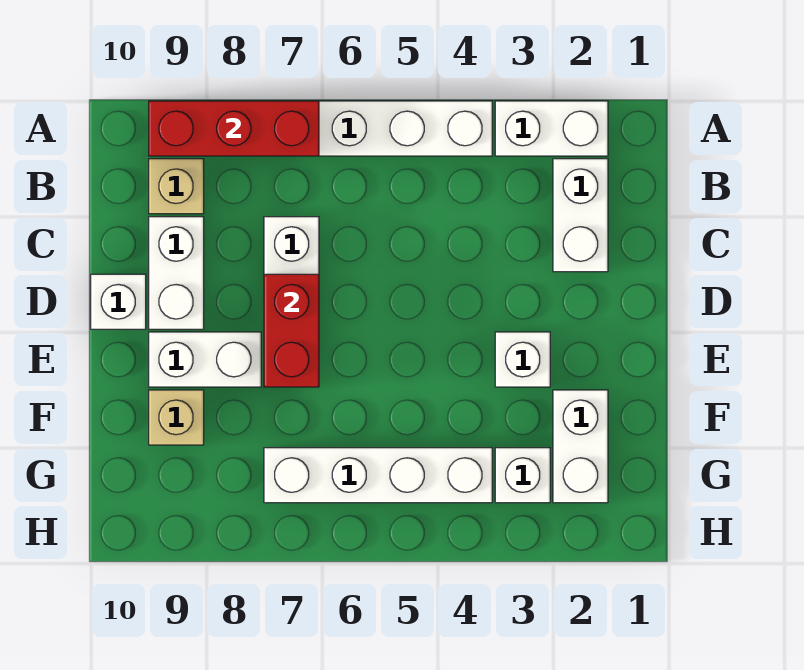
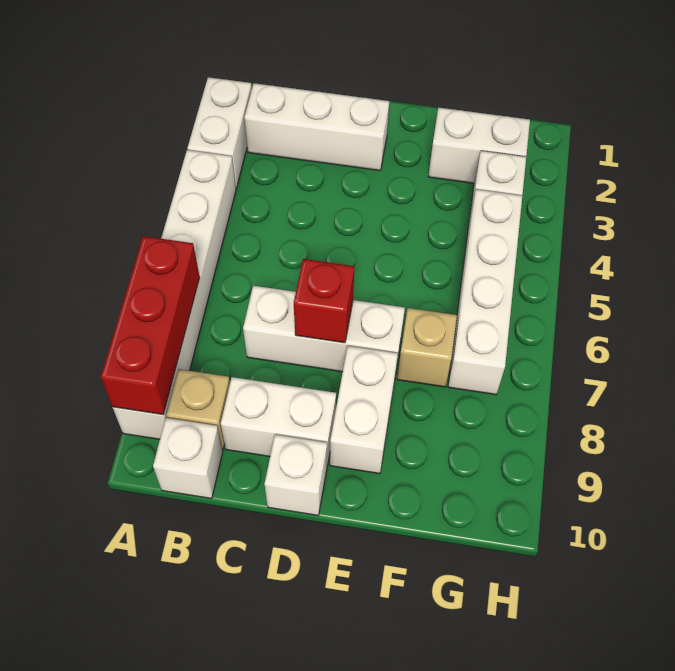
white 1x2 brick [553,159,608,272] -> white 1x3 brick [245,83,389,171]
red 1x2 brick [264,274,319,387] -> red 1x1 brick [294,259,354,343]
white 1x1 brick [495,332,550,387] -> white 1x1 brick moved to [153,418,223,499]
tan 1x1 brick [149,390,204,445] -> tan 1x1 brick moved to [397,308,457,387]

